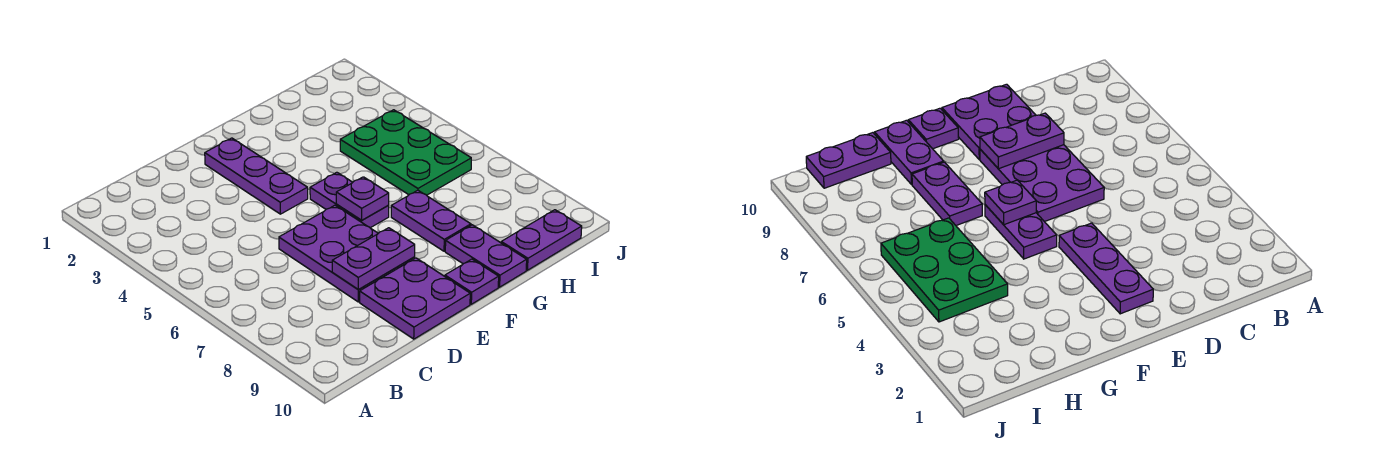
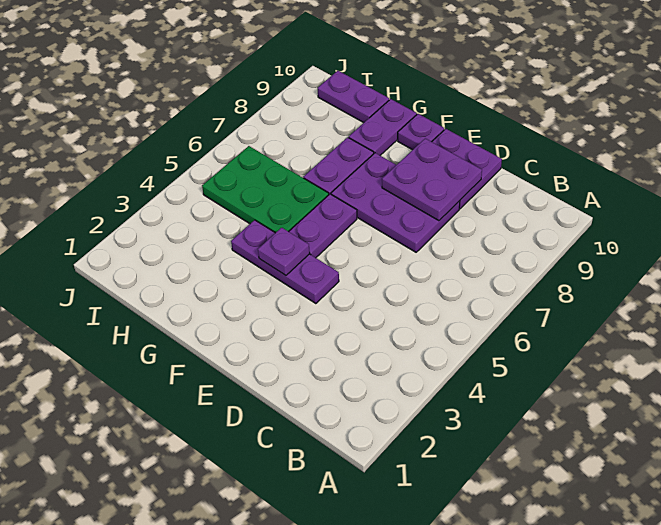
purple 2x3 plate [279,205,415,302] -> purple 2x3 plate turned to [331,153,460,252]
purple 1x2 plate [332,228,415,290] -> purple 2x2 plate [382,139,482,221]
purple 1x3 plate [205,138,308,214] -> purple 1x3 plate turned to [231,220,339,304]
purple 1x1 plate [336,177,389,220] -> purple 1x1 plate moved to [258,228,310,275]
green 2x3 plate [340,110,471,195] -> green 2x3 plate turned to [202,146,329,233]

